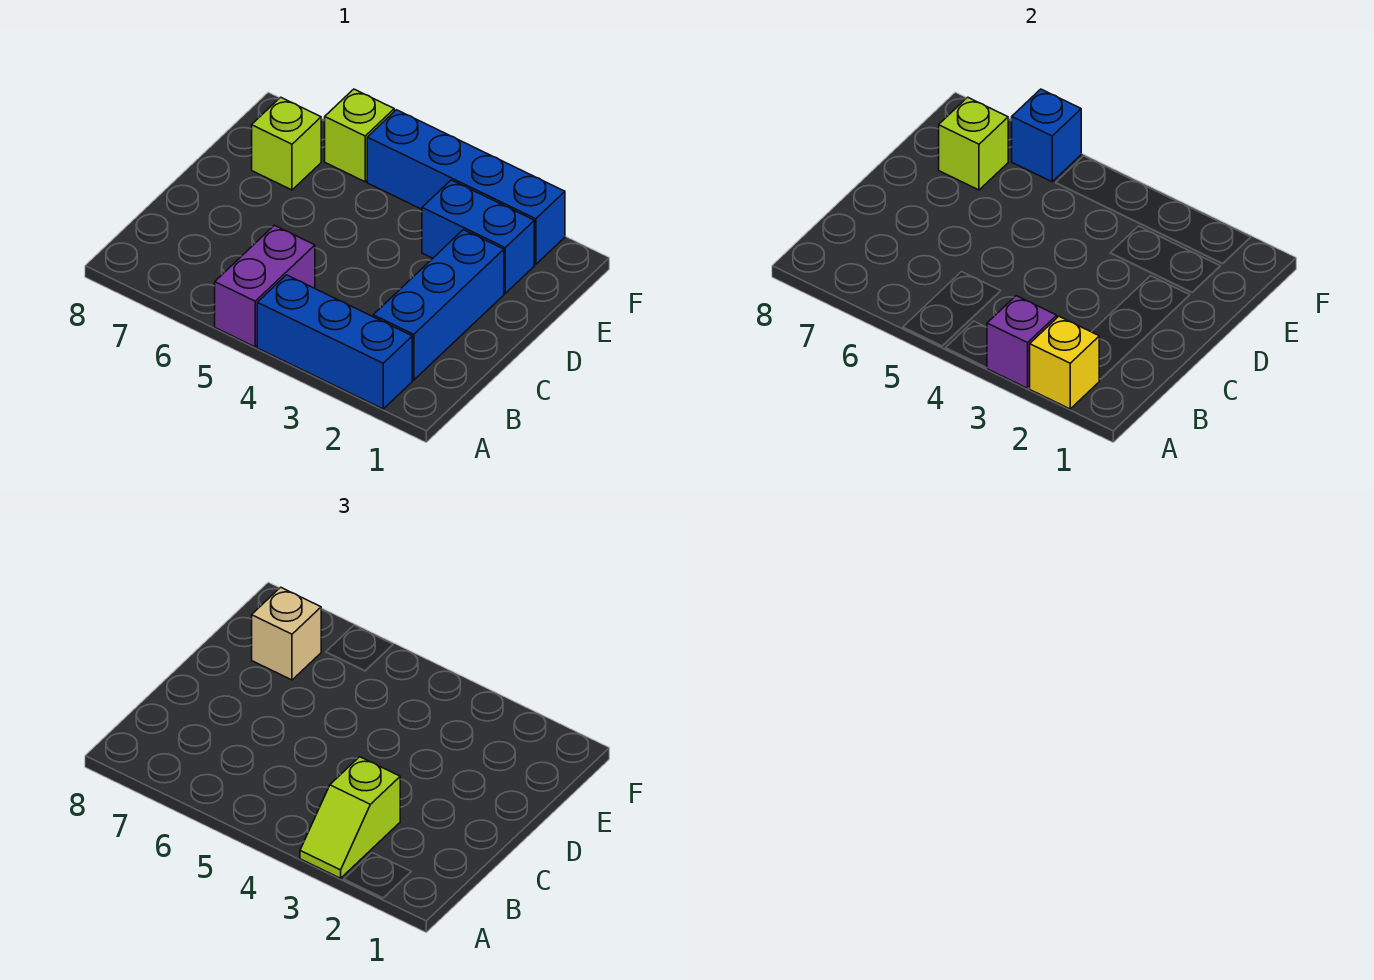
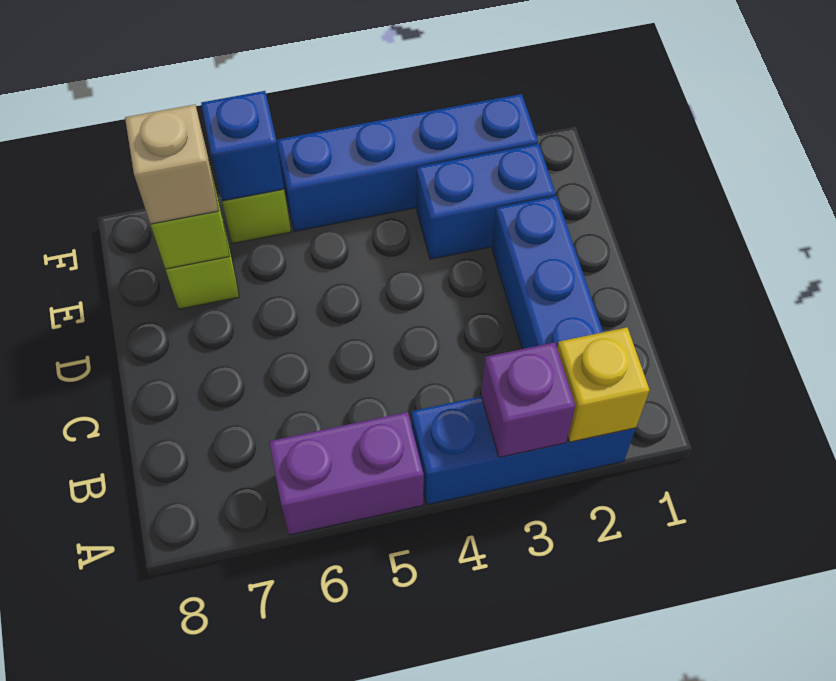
lime 1x2 slope [300,757,400,878] -> none
purple 1x2 brick [215,225,315,347] -> purple 1x2 brick turned to [269,412,424,535]

